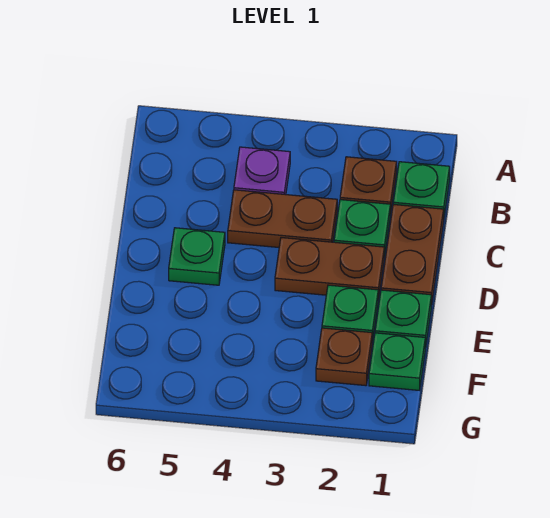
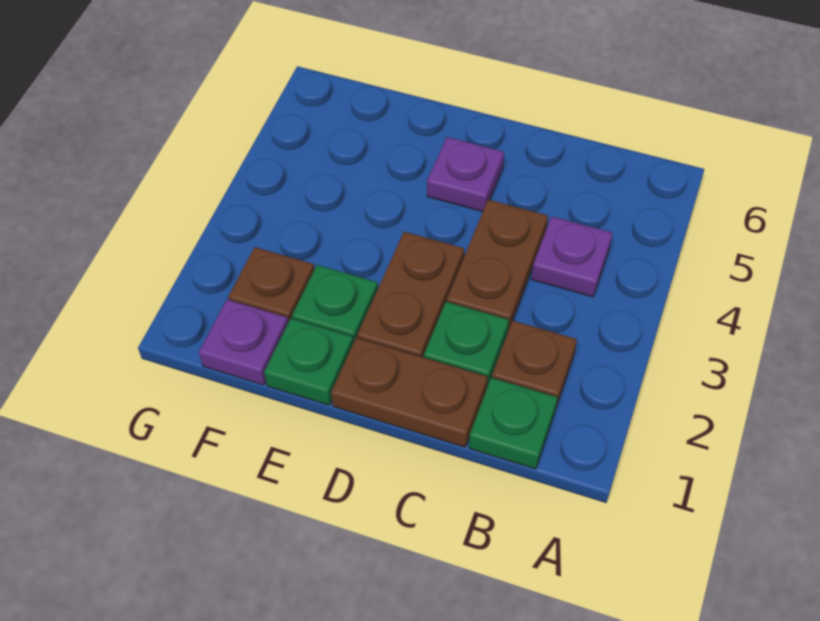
green 1x1 plate [169,228,225,285] -> purple 1x1 plate [427,137,504,212]
green 1x1 plate [369,333,425,390] -> purple 1x1 plate [199,299,288,385]

